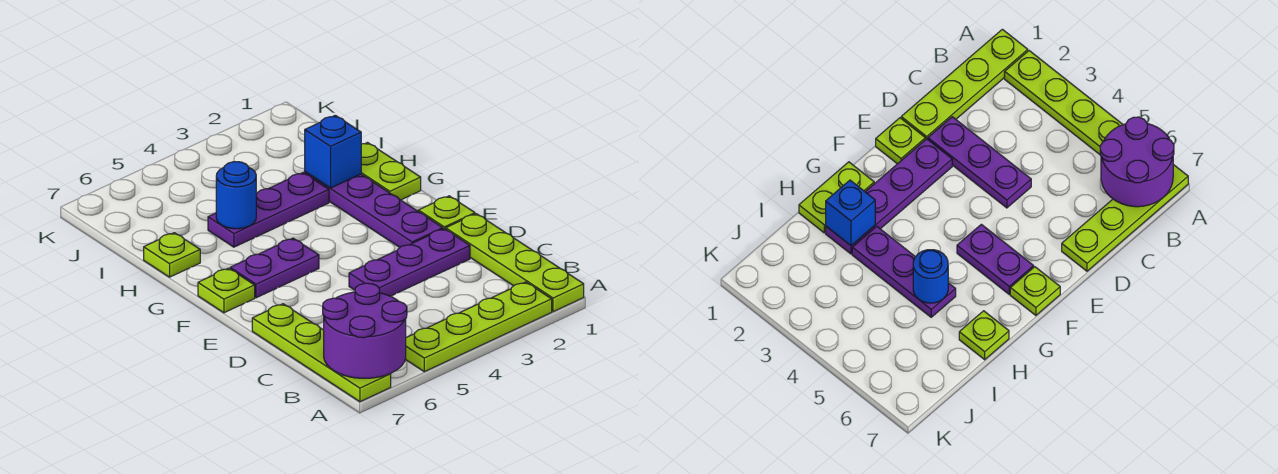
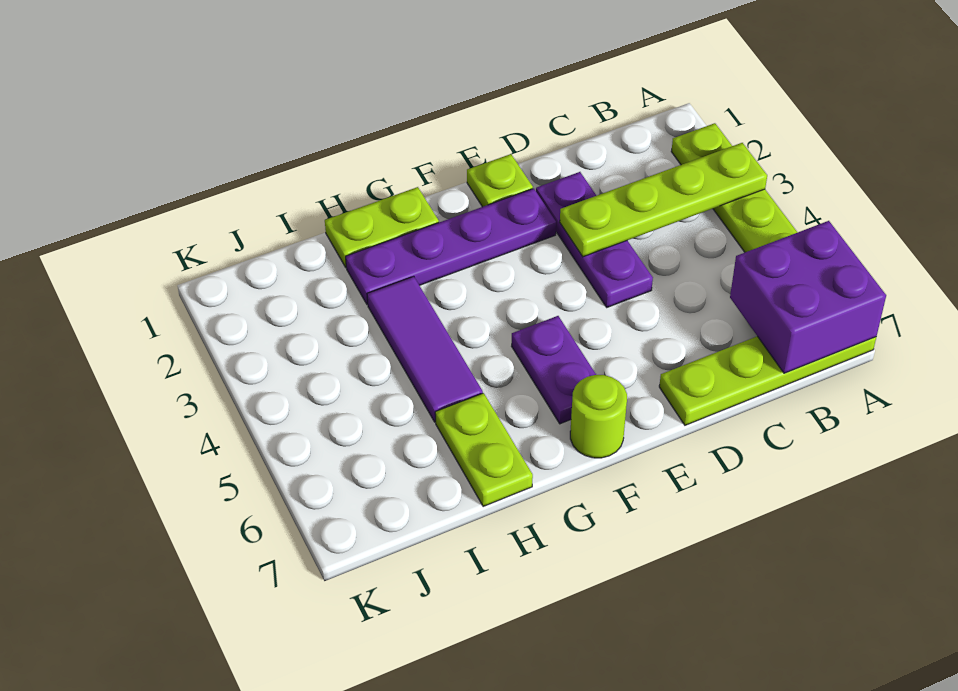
lime 1x4 plate [446,214,584,312] -> lime 1x4 plate moved to [560,143,767,257]
purple 2x2 round brick [323,283,407,378] -> purple 2x2 brick [730,221,886,373]
lime 1x1 plate [198,268,255,313] -> lime 1x1 round brick [570,375,627,458]
blue 1x1 brick [305,115,361,188] -> none
purple 1x3 plate [208,173,329,247] -> purple 1x3 tile [367,276,483,422]
blue 1x1 round brick [216,162,256,229] -> none
lime 1x1 plate [144,233,200,277] -> lime 1x2 plate [435,393,533,507]

